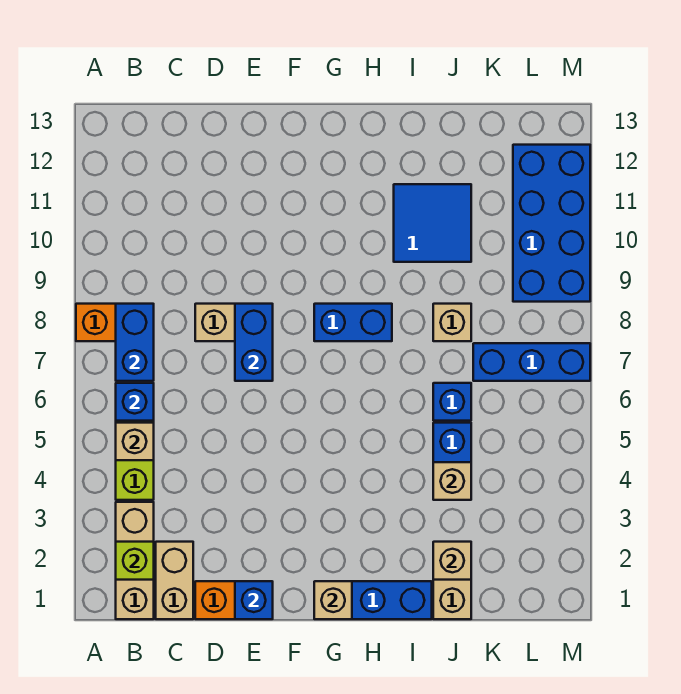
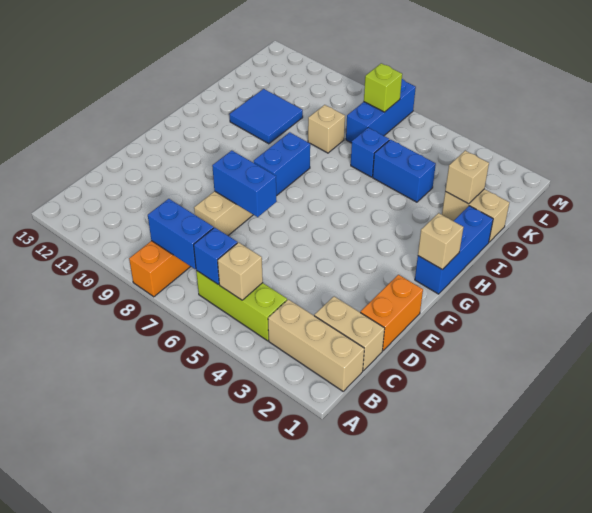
lime 1x1 brick [116,542,154,580] -> lime 1x1 brick moved to [364,63,402,112]
blue 1x1 brick [235,581,273,619] -> none
tan 1x1 brick [433,462,471,500] -> none
blue 2x4 brick [513,145,590,302] -> none

